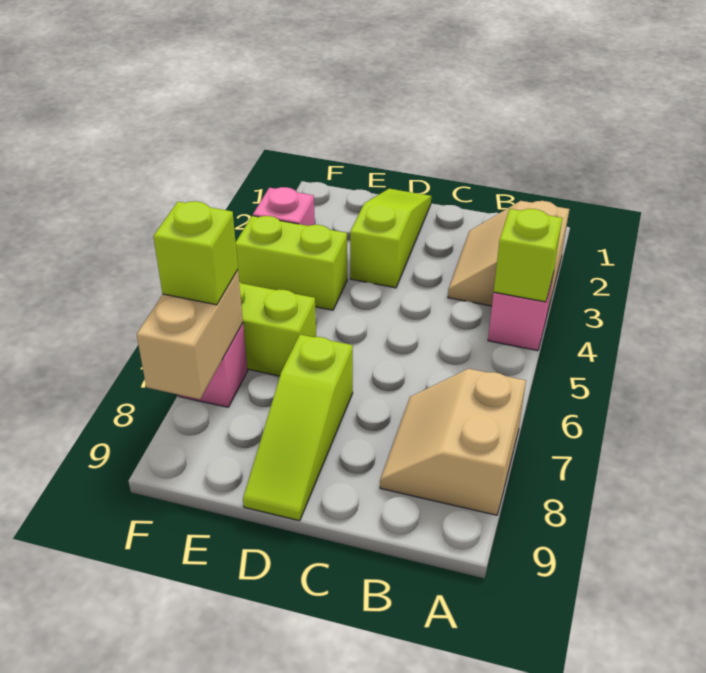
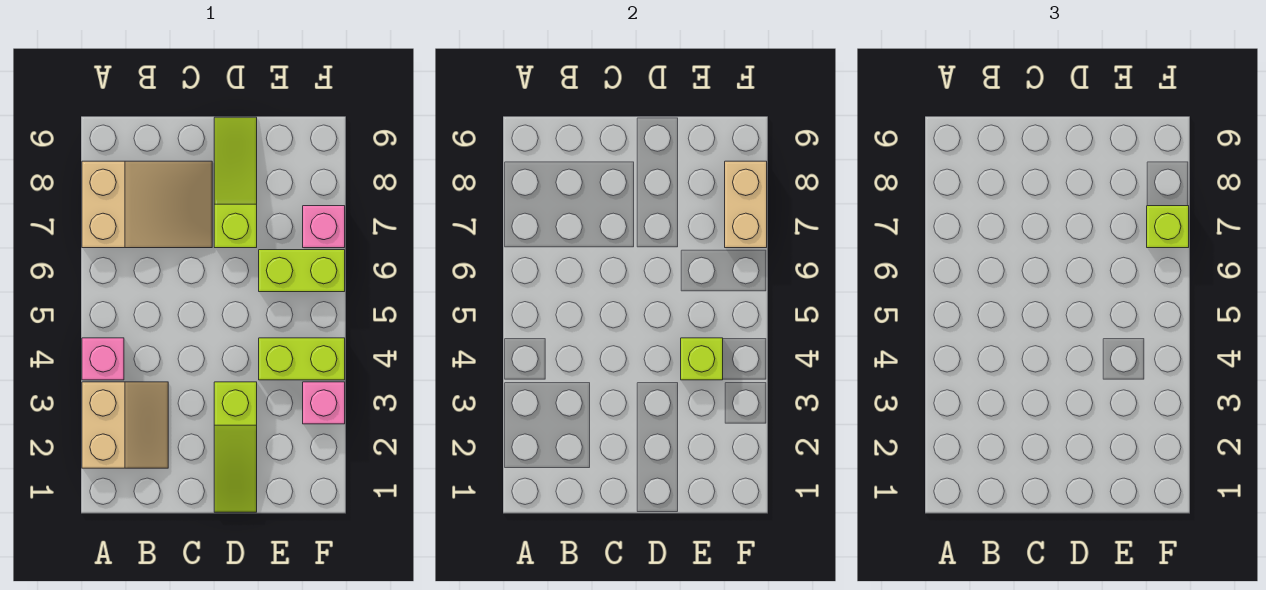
lime 1x1 brick [494,209,562,302] -> lime 1x1 brick moved to [681,338,723,380]
tan 2x2 slope [380,369,526,515] -> tan 2x3 slope [82,161,212,248]

